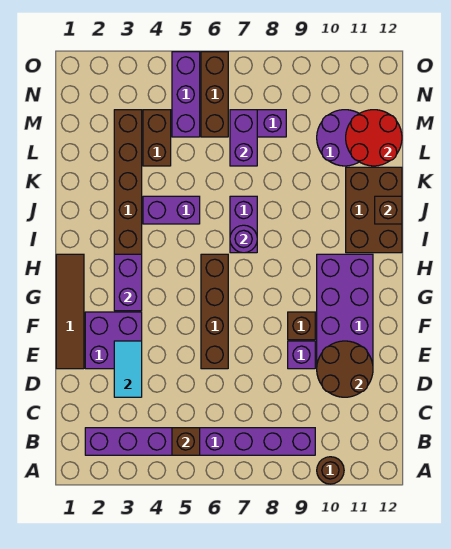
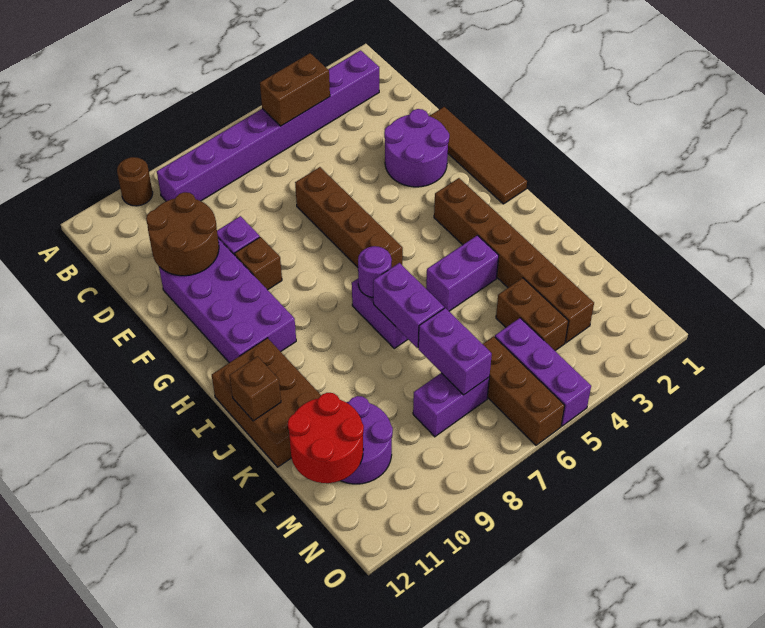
brown 1x1 brick [172,428,200,455] -> brown 1x2 brick [260,53,330,126]
cyan 1x2 tile [114,341,142,397] -> none
purple 2x2 brick [85,312,142,369] -> purple 2x2 round brick [384,109,449,187]
purple 1x2 brick [114,254,142,311] -> purple 1x2 brick moved to [373,263,444,348]

